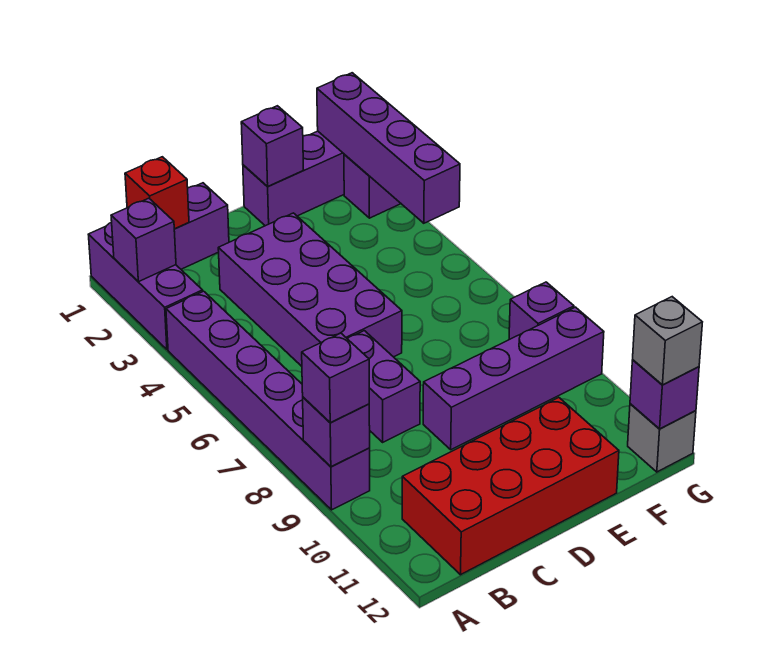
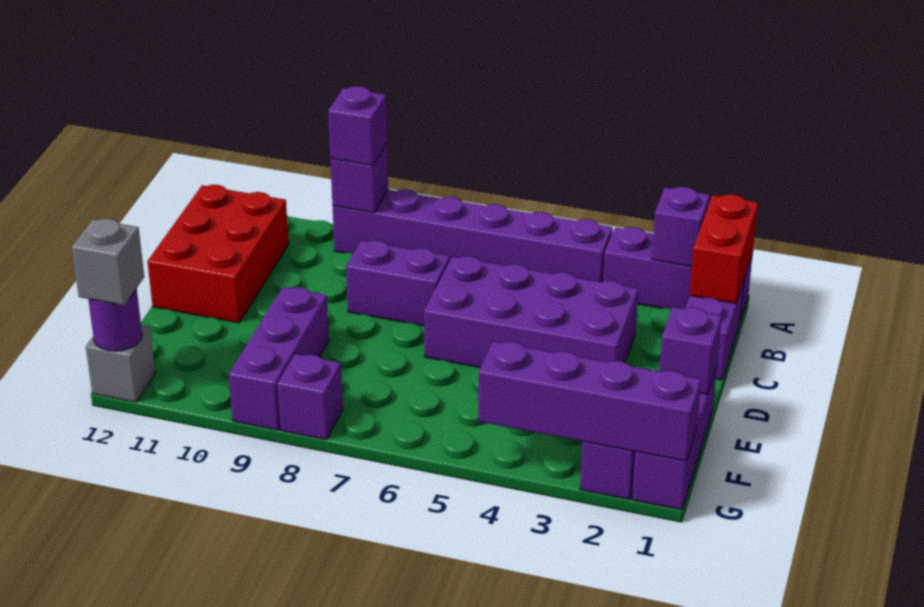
red 1x1 brick [125,157,189,229] -> red 1x2 brick [690,194,758,303]
red 2x4 brick [402,398,619,575] -> red 2x3 brick [147,185,289,323]
purple 1x4 brick [423,307,604,450] -> purple 1x3 brick [229,287,329,430]
purple 1x1 brick [630,360,699,429] -> purple 1x1 round brick [88,289,142,351]

